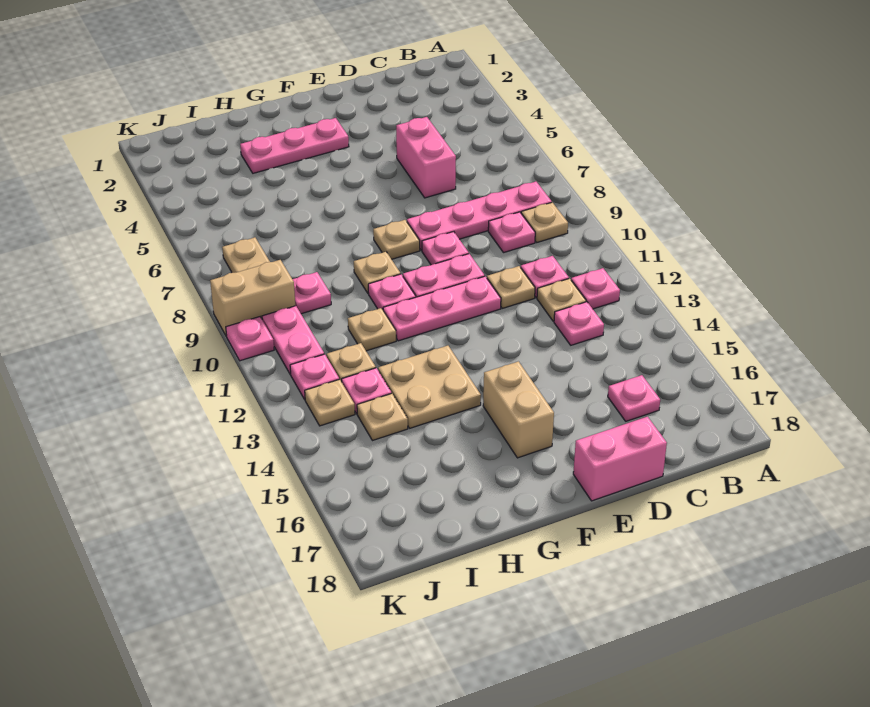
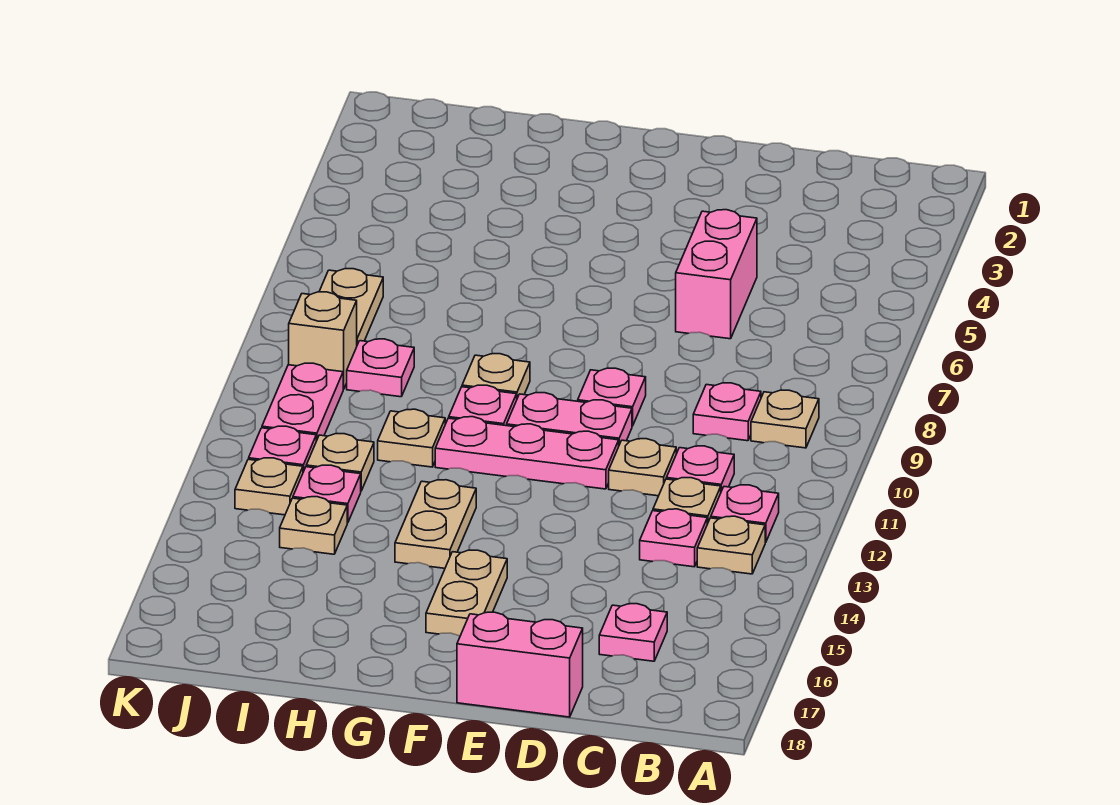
pink 1x4 plate [407,182,552,250] -> none
pink 1x3 plate [240,118,349,173] -> none
tan 1x1 plate [373,220,420,259] -> tan 1x1 plate moved to [697,516,765,574]
tan 1x2 brick [483,361,554,458] -> tan 1x2 plate [426,550,507,636]
tan 2x2 plate [378,346,481,428] -> tan 1x2 plate [395,480,476,568]
tan 1x2 brick [210,260,295,336] -> tan 1x1 brick [289,292,357,389]
pink 1x1 plate [226,317,274,361] -> none

